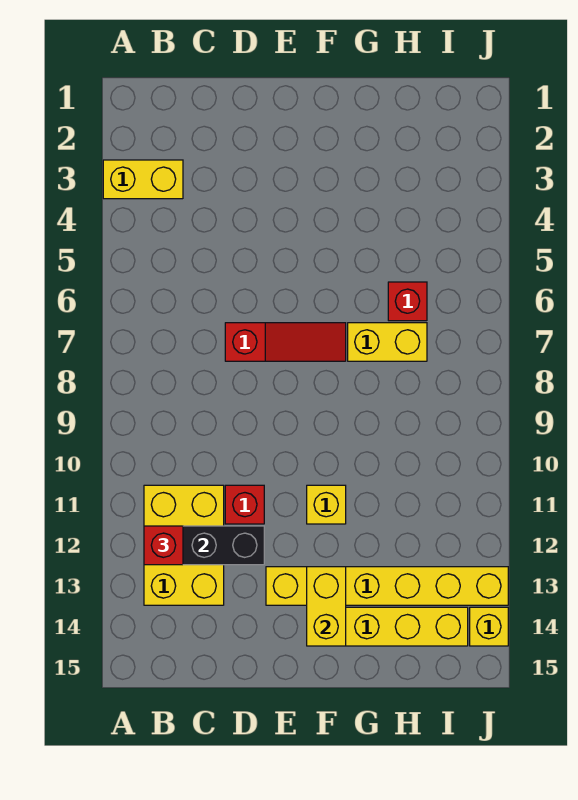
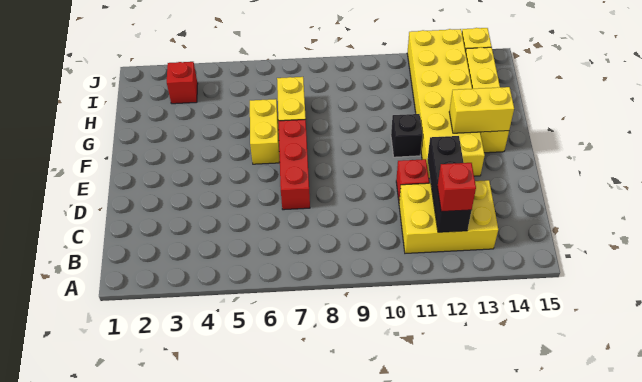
yellow 1x2 brick [103,160,183,199] -> yellow 1x2 brick moved to [250,99,280,164]
red 1x3 slope [225,323,346,361] -> red 1x3 brick [278,119,310,210]
yellow 1x6 brick [266,567,508,605] -> yellow 2x6 brick [407,29,485,178]
yellow 1x1 brick [307,485,346,524] -> black 1x1 brick [391,114,423,157]
red 1x1 brick [388,282,427,321] -> red 1x1 brick moved to [167,62,198,104]

